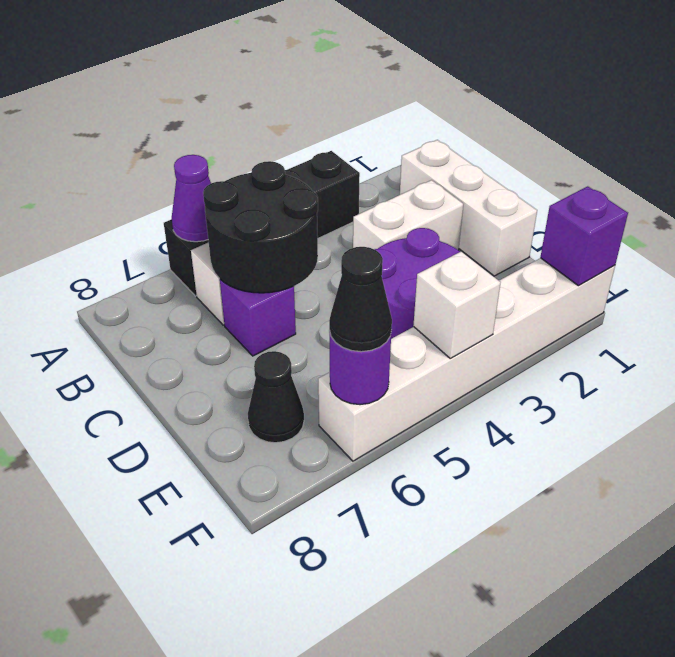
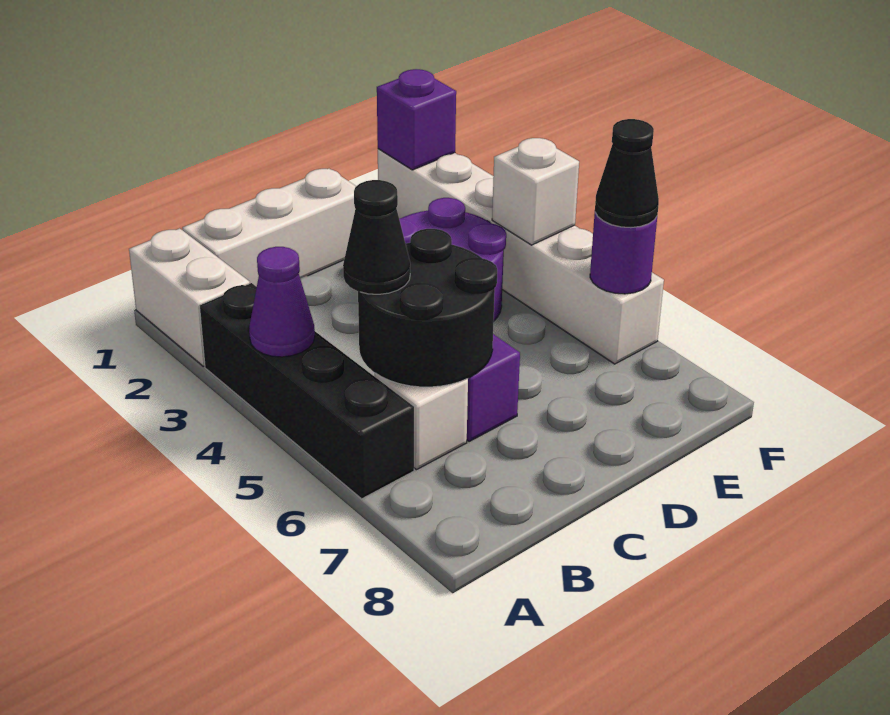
purple 1x1 cone [172,155,211,242] -> purple 1x1 cone moved to [249,247,315,357]
white 1x2 brick [353,180,463,250] -> white 1x2 brick moved to [129,228,250,366]
black 1x1 cone [248,351,304,443] -> black 1x1 cone moved to [343,180,410,294]

